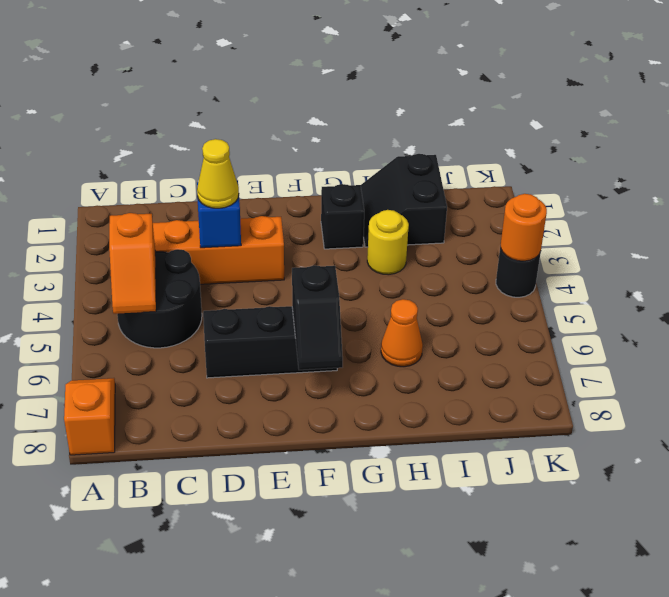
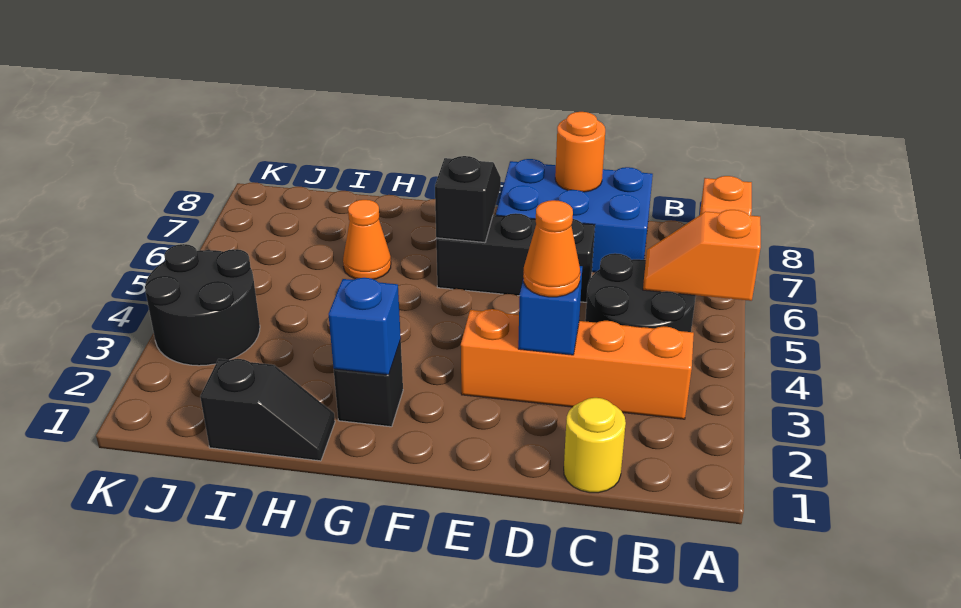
orange 1x2 slope [109,213,156,314] -> orange 1x2 slope turned to [643,210,761,301]
none -> blue 2x3 brick [496,159,653,272]
yellow 1x1 cone [197,139,239,208] -> orange 1x1 cone [523,200,580,297]
none -> blue 1x1 brick [329,278,401,375]
black 2x2 slope [361,154,447,247] -> black 1x2 slope [200,359,335,461]
yellow 1x1 round brick [367,210,409,275] -> yellow 1x1 round brick moved to [564,398,626,493]
black 1x1 round brick [496,245,541,297] -> black 2x2 round brick [145,244,260,366]
orange 1x1 round brick [501,194,547,261] -> orange 1x1 round brick moved to [555,112,605,192]

